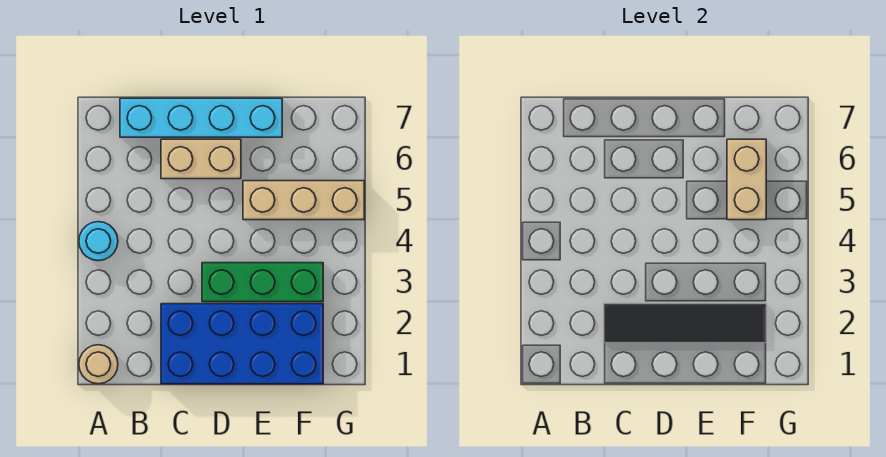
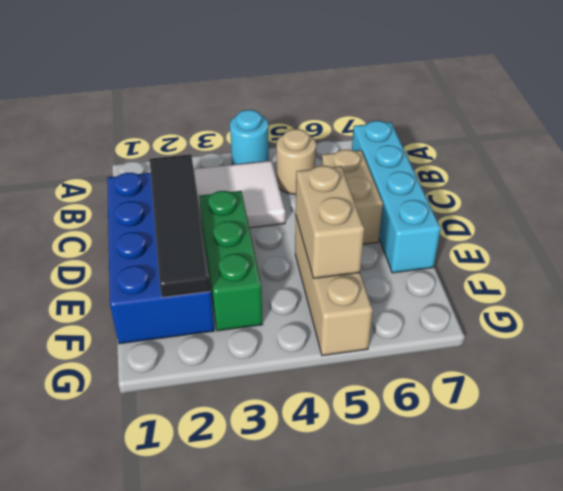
tan 1x1 round brick [79,345,118,384] -> tan 1x1 round brick moved to [277,129,316,194]
none -> white 2x2 tile [194,161,285,228]
tan 1x2 brick [727,139,766,220] -> tan 1x2 brick turned to [296,166,364,278]

